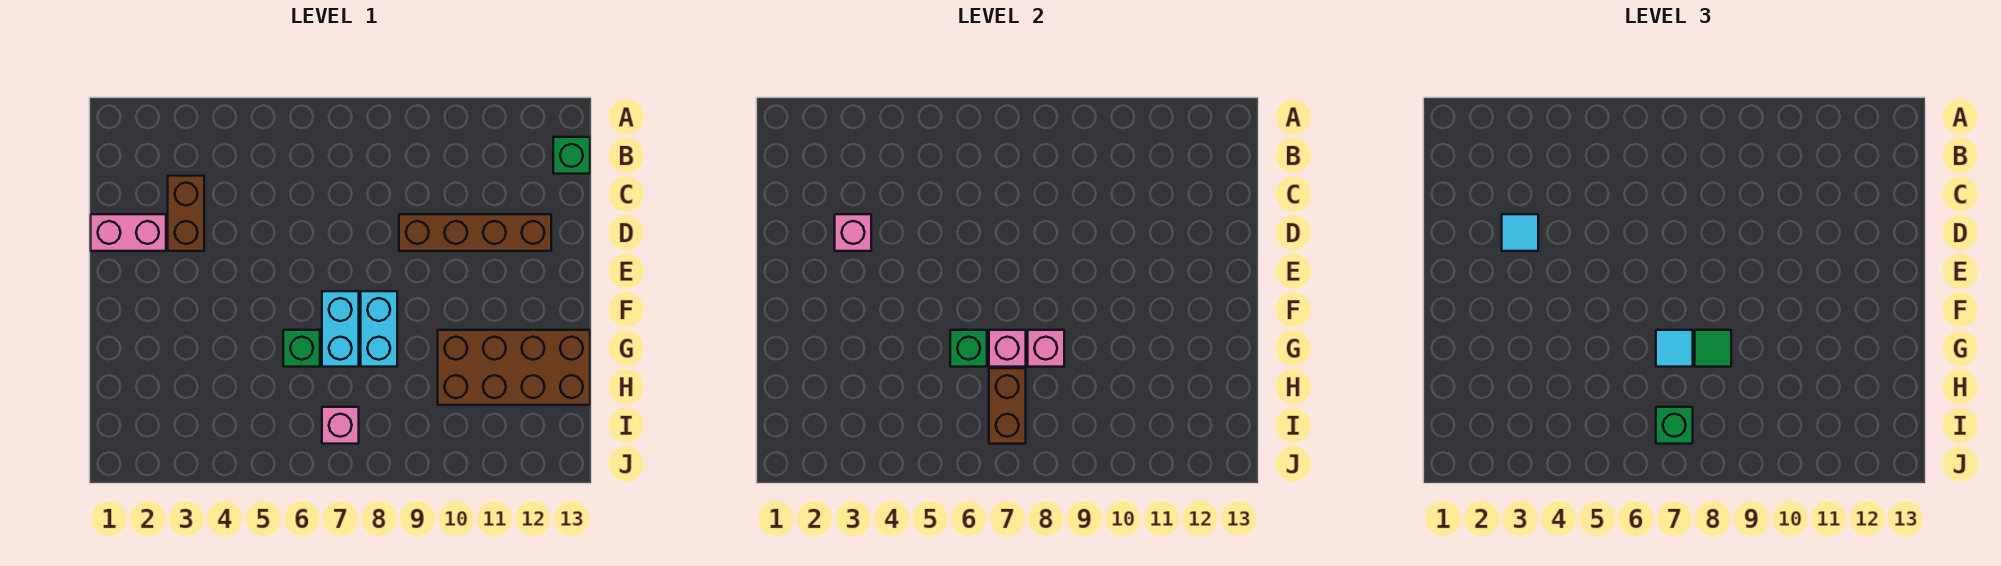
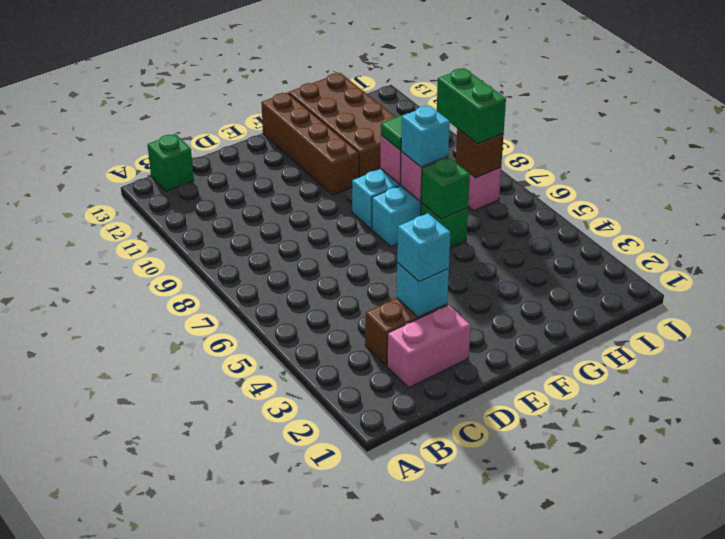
pink 1x2 brick [91,214,166,251] -> pink 1x2 brick turned to [387,305,471,387]
pink 1x1 brick [835,214,871,251] -> cyan 1x1 brick [397,263,449,317]
cyan 1x1 tile [1502,214,1538,251] -> cyan 1x1 brick [397,213,451,282]
brown 1x4 brick [399,214,551,251] -> brown 1x4 brick moved to [261,93,359,195]
cyan 1x1 tile [1656,330,1693,367] -> cyan 1x1 brick [401,105,450,167]
brown 1x2 brick [989,368,1026,444] -> brown 1x1 brick [456,129,504,178]
green 1x1 brick [1656,407,1693,444] -> green 1x2 brick [437,68,506,144]

